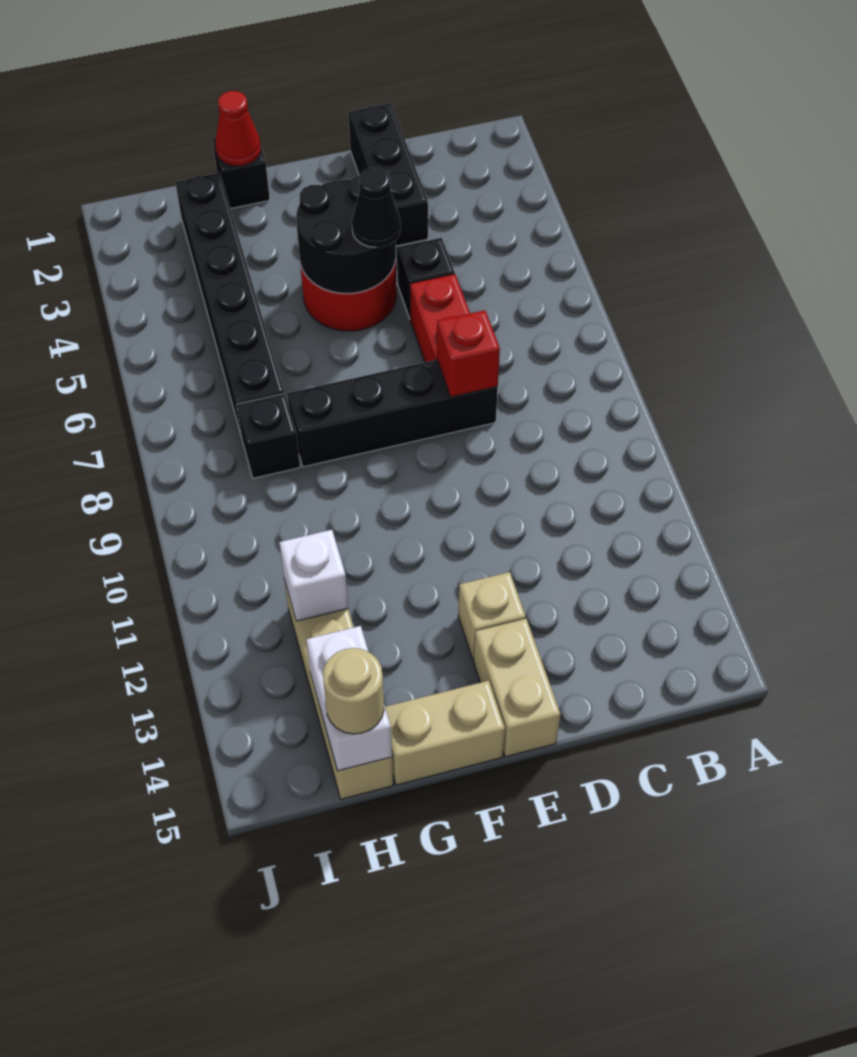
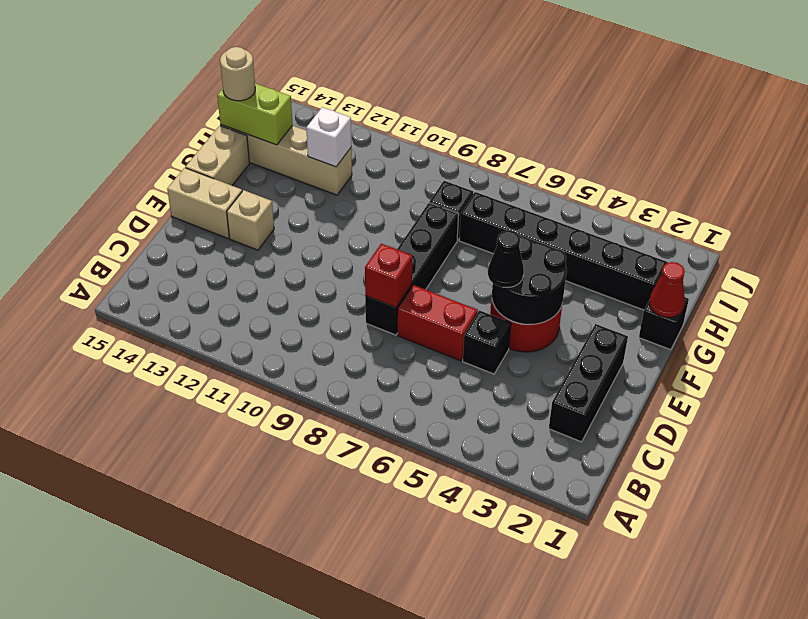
black 1x3 brick [348,103,428,246] -> black 1x3 brick turned to [549,324,628,442]
white 1x2 brick [306,626,392,771] -> lime 1x2 brick [217,83,293,145]

